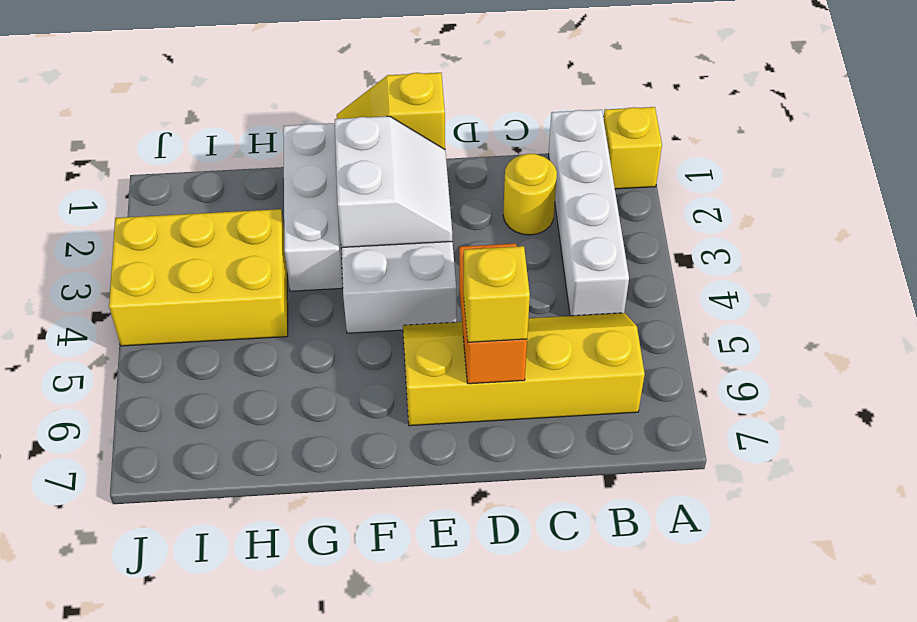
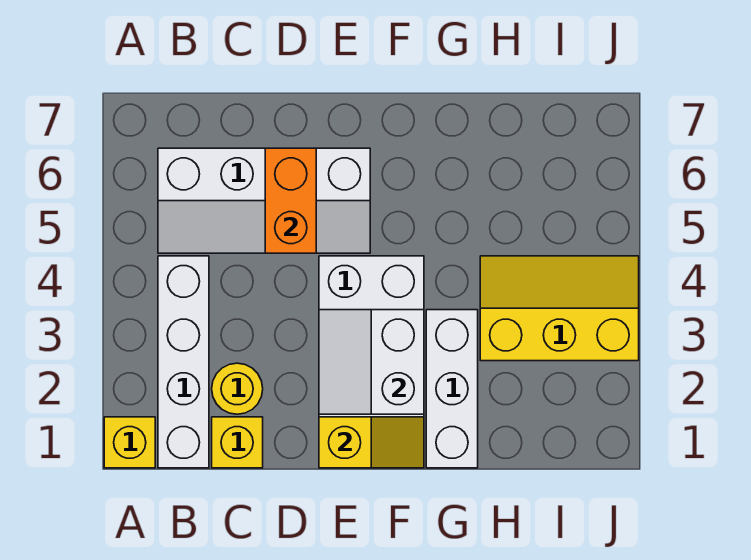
yellow 2x4 slope [403,313,645,426] -> white 2x4 slope [158,148,370,253]
yellow 1x1 brick [464,246,530,342] -> yellow 1x1 brick moved to [212,417,263,468]
yellow 2x3 brick [109,209,288,346] -> yellow 2x3 slope [480,256,639,361]

